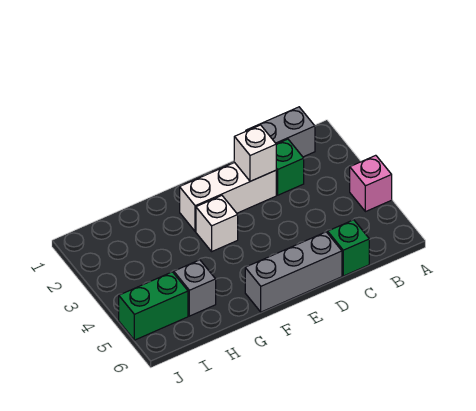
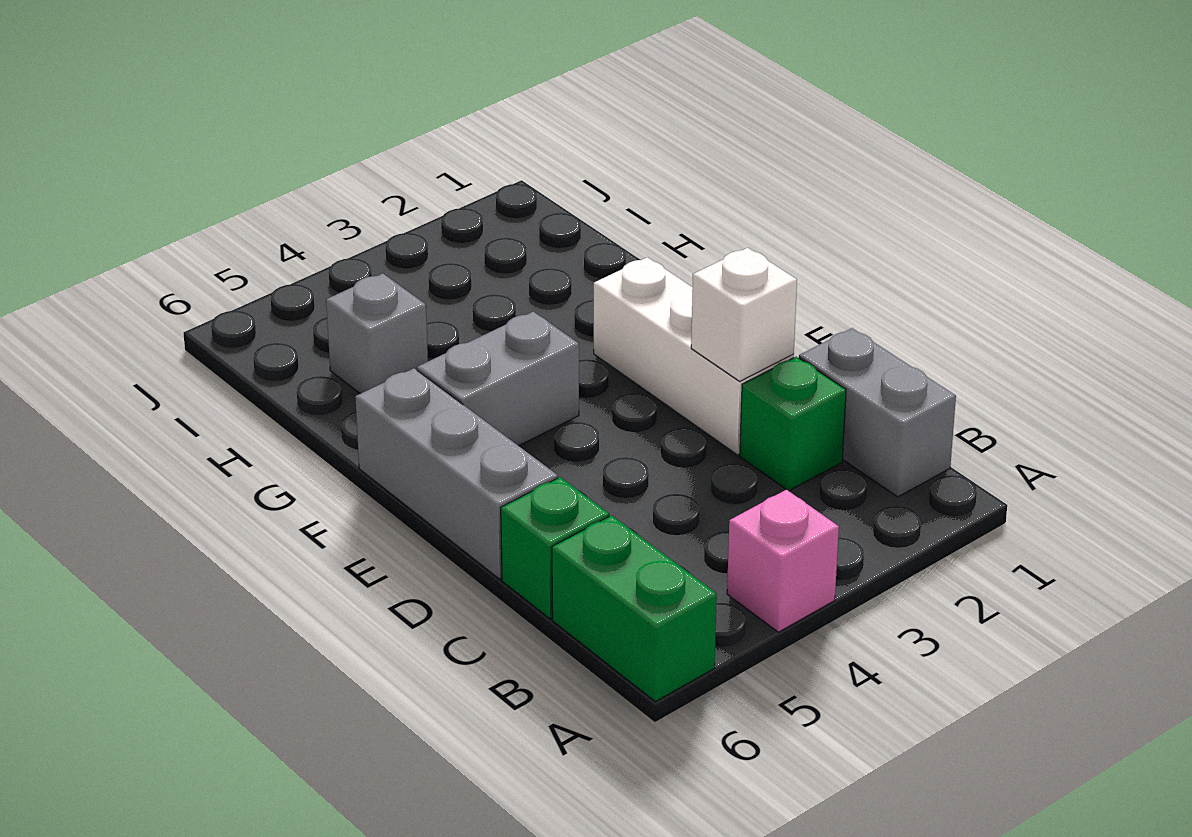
white 1x1 brick [196,196,238,251] -> none
none -> grey 1x2 brick [417,312,579,446]
green 1x2 brick [119,272,188,340] -> green 1x2 brick moved to [552,515,717,702]

